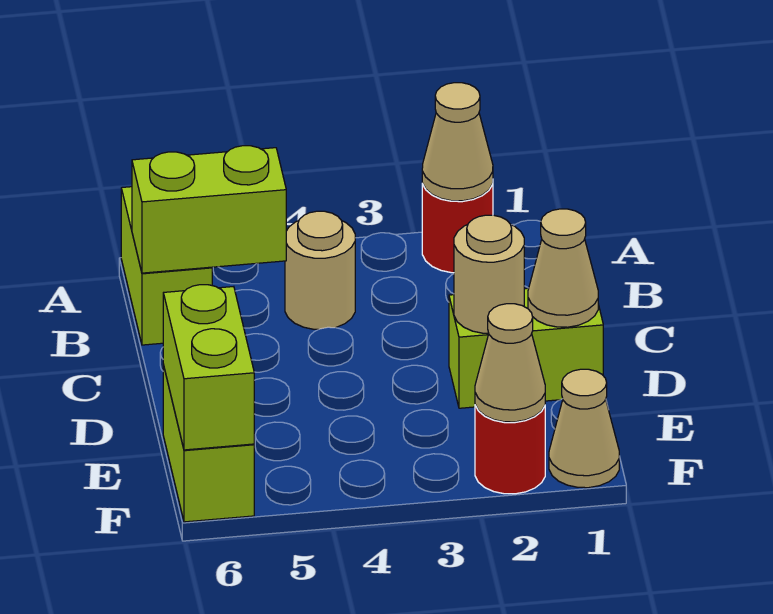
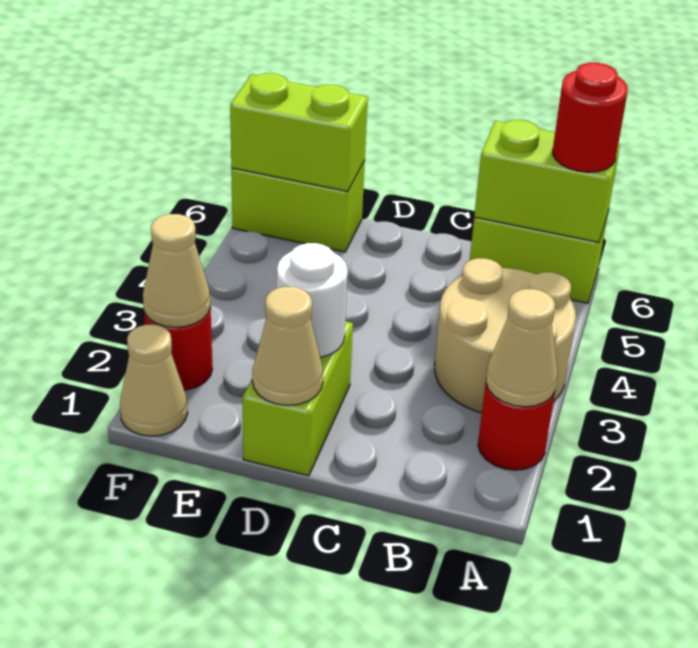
none -> red 1x1 round brick [553,63,628,172]
tan 1x1 round brick [285,211,355,329] -> tan 2x2 round brick [435,258,576,413]
lime 1x2 brick [132,146,286,273] -> lime 1x2 brick turned to [474,120,620,242]
tan 1x1 round brick [454,215,524,333] -> white 1x1 round brick [277,243,347,357]

